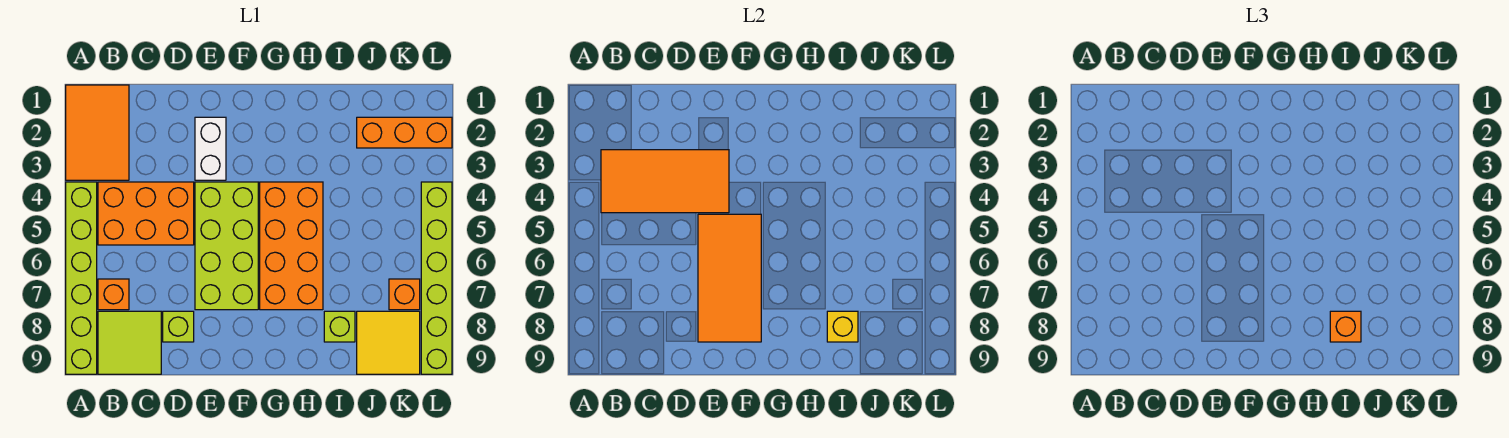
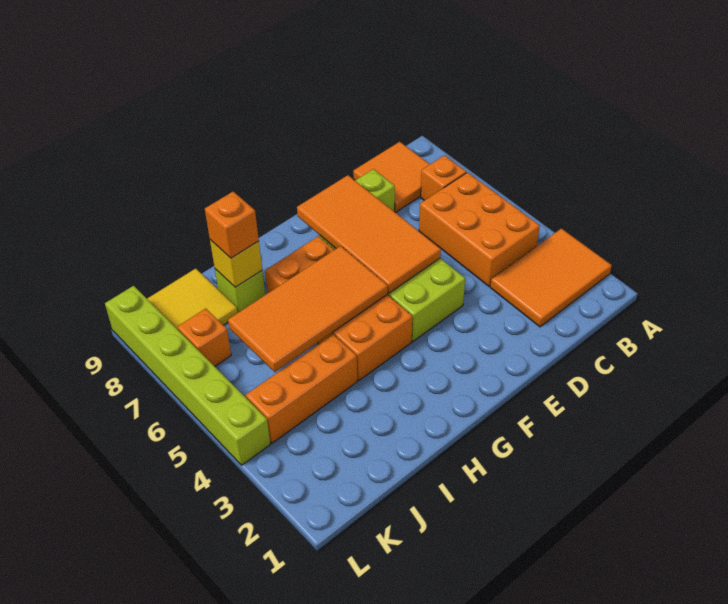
orange 2x3 tile [66,85,129,180] -> orange 2x3 tile turned to [490,229,612,327]
lime 1x6 brick [66,182,97,374] -> none
orange 2x4 tile [601,150,729,213] -> orange 2x4 tile moved to [228,246,388,372]
orange 2x3 brick [98,182,194,245] -> orange 2x3 brick turned to [419,172,540,286]
lime 2x2 tile [98,311,161,374] -> orange 2x2 tile [353,142,430,213]
white 1x2 brick [195,117,226,180] -> none
orange 1x3 brick [357,117,452,148] -> orange 1x3 brick moved to [246,334,357,443]

